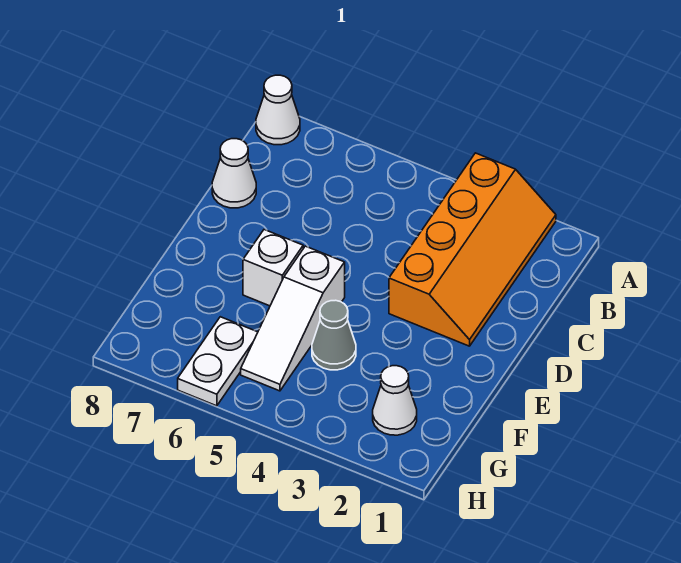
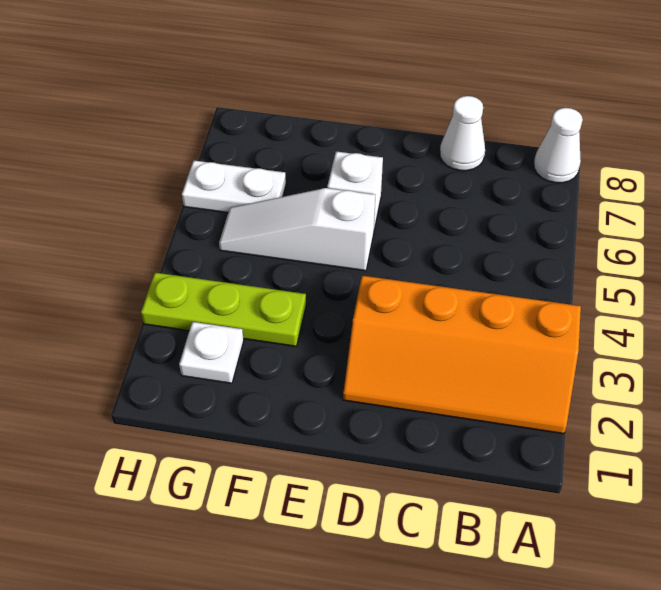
none -> lime 1x3 plate [141,273,306,346]
grey 1x1 cone [312,300,356,370] -> none
white 1x1 cone [373,366,417,435] -> white 1x1 plate [179,322,244,383]

